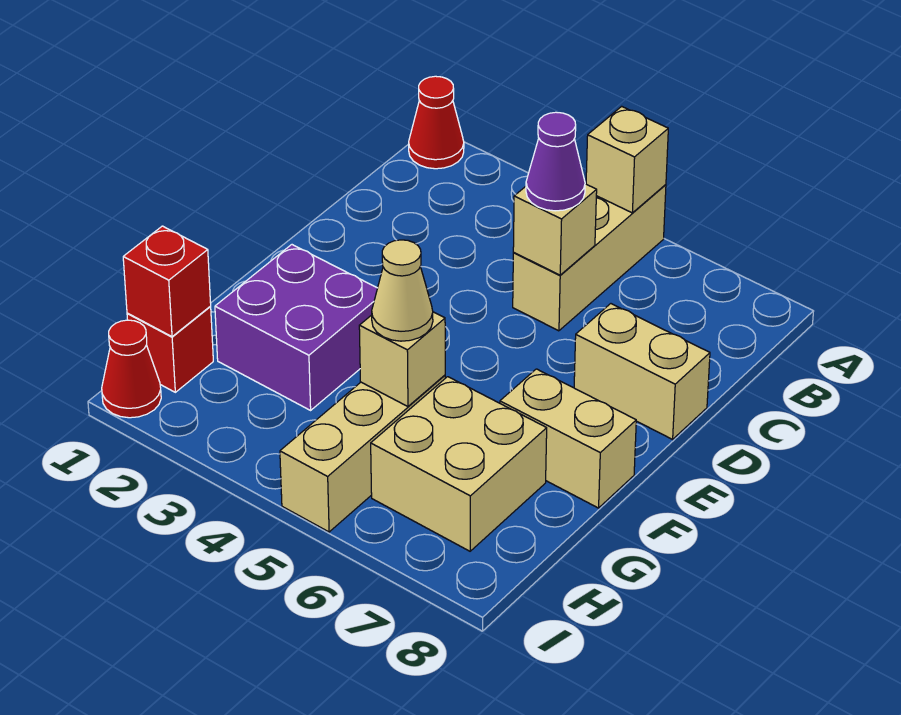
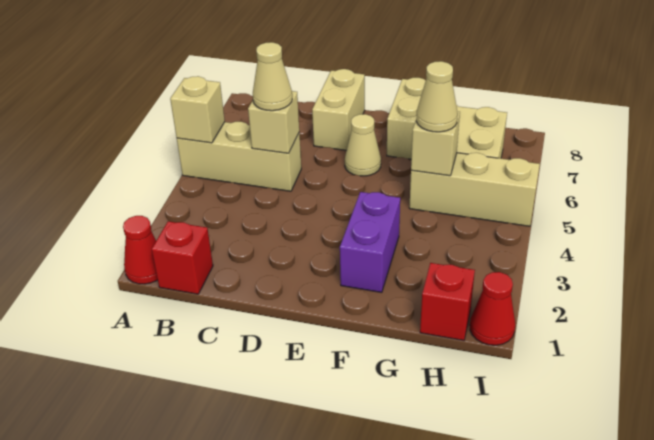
purple 1x1 cone [526,112,585,211] -> tan 1x1 cone [253,42,292,111]
none -> tan 1x1 cone [345,114,381,176]
purple 2x2 brick [215,245,377,410] -> purple 1x2 brick [340,192,400,292]
red 1x1 brick [123,226,211,337] -> red 1x1 brick moved to [152,221,213,294]

